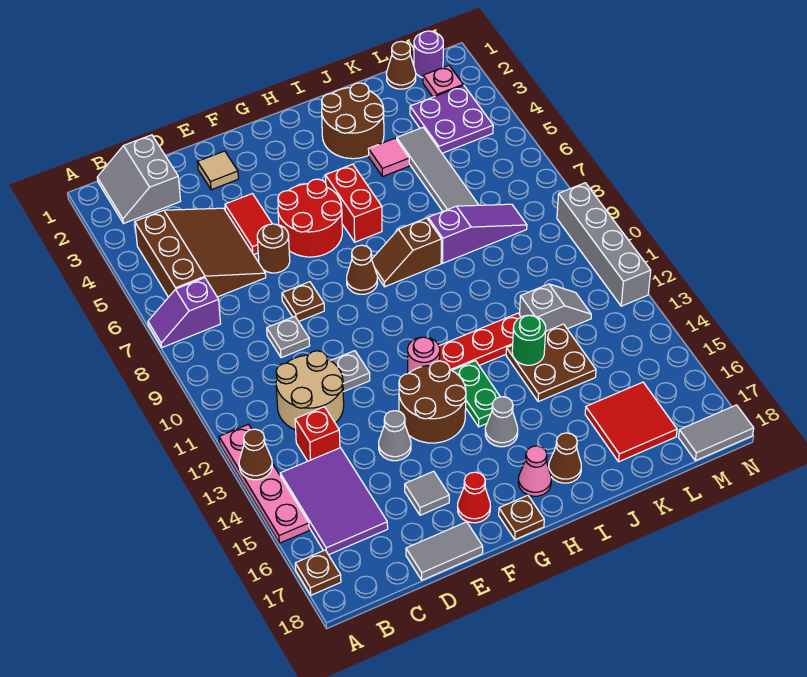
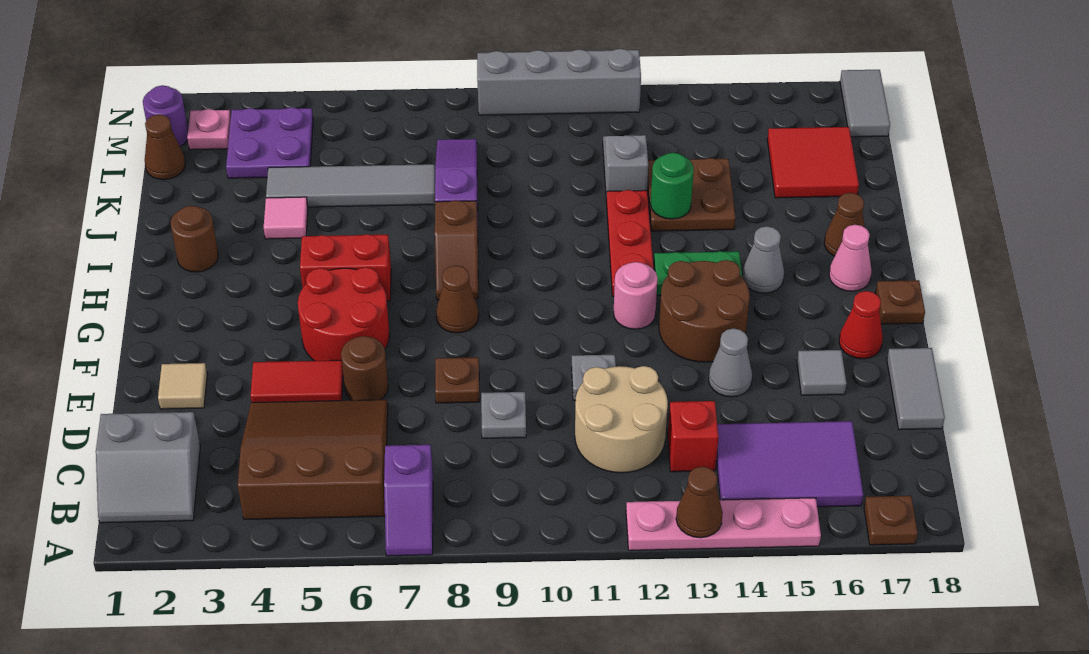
brown 2x2 round brick [322,83,384,159] -> brown 1x1 round brick [171,206,218,272]

